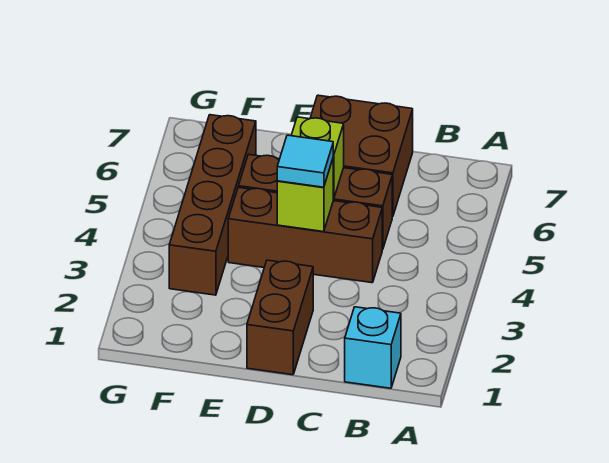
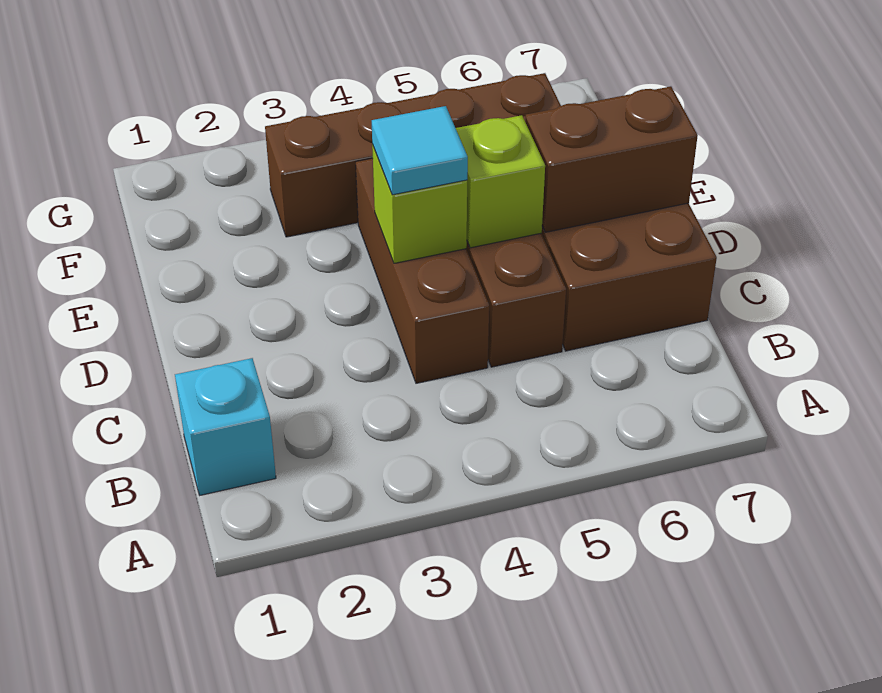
brown 1x2 brick [247,260,313,375] -> brown 1x2 brick moved to [525,86,698,232]

